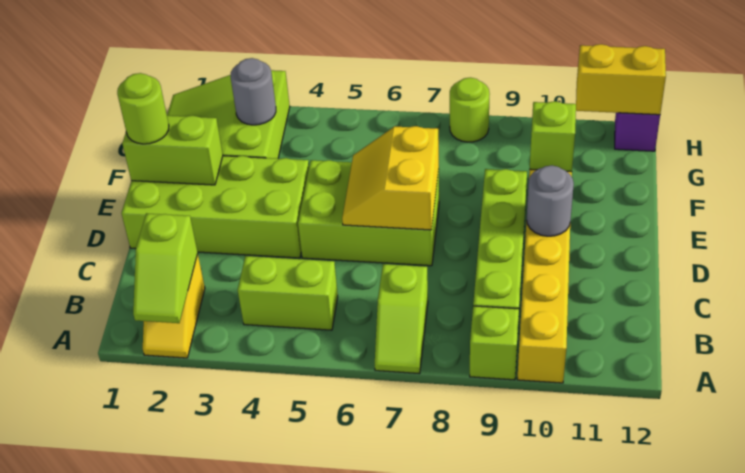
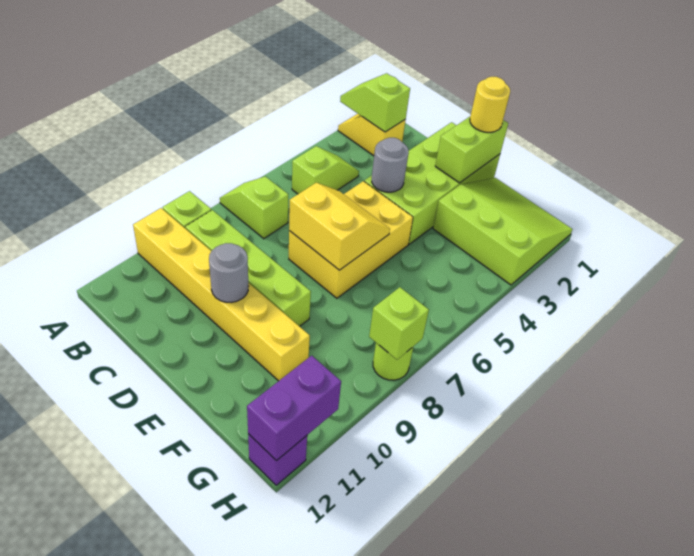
lime 1x2 brick [238,256,338,330] -> lime 1x2 slope [292,146,359,194]
lime 2x3 brick [298,160,439,266] -> yellow 2x3 brick [289,181,413,298]
lime 1x1 round brick [117,73,169,144] -> yellow 1x1 round brick [470,77,510,132]
lime 1x1 brick [530,101,576,172] -> lime 1x1 brick moved to [369,287,429,360]
grey 1x1 round brick [231,58,276,125] -> grey 1x1 round brick moved to [372,138,409,192]
yellow 1x2 brick [576,44,666,115] -> purple 1x2 brick [247,356,341,461]

